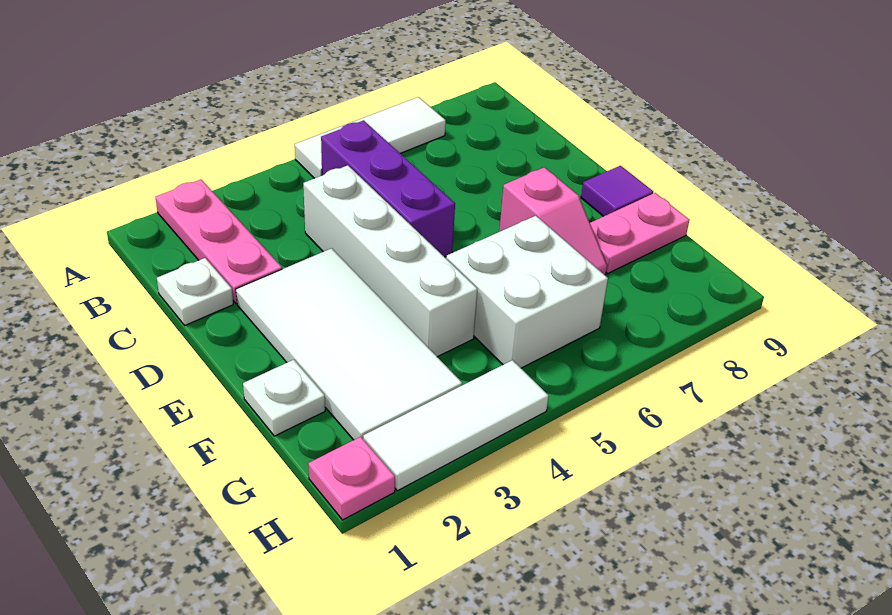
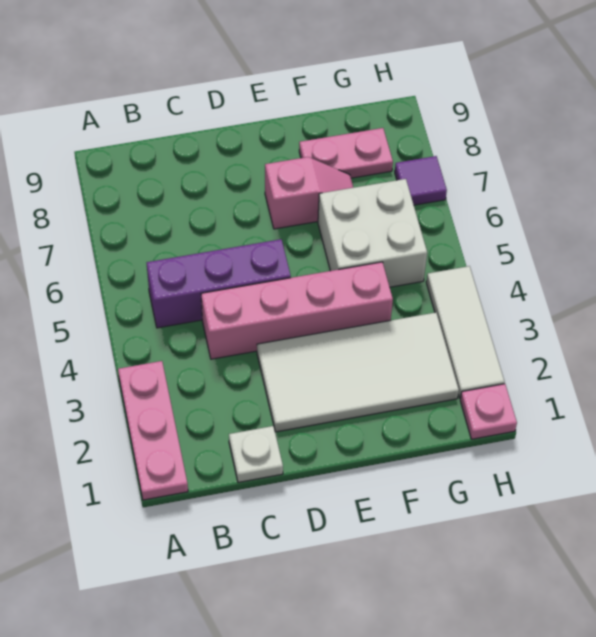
pink 1x3 plate [156,180,282,303] -> pink 1x3 plate turned to [118,361,188,500]
white 1x3 tile [295,97,446,178] -> none
white 1x4 brick [303,165,477,357] -> pink 1x4 brick [201,262,393,359]
purple 1x1 tile [581,166,653,216] -> purple 1x1 tile moved to [395,156,447,205]
white 1x1 plate [243,360,325,436] -> none
pink 1x2 plate [590,193,689,273] -> pink 1x2 plate turned to [299,128,393,178]

